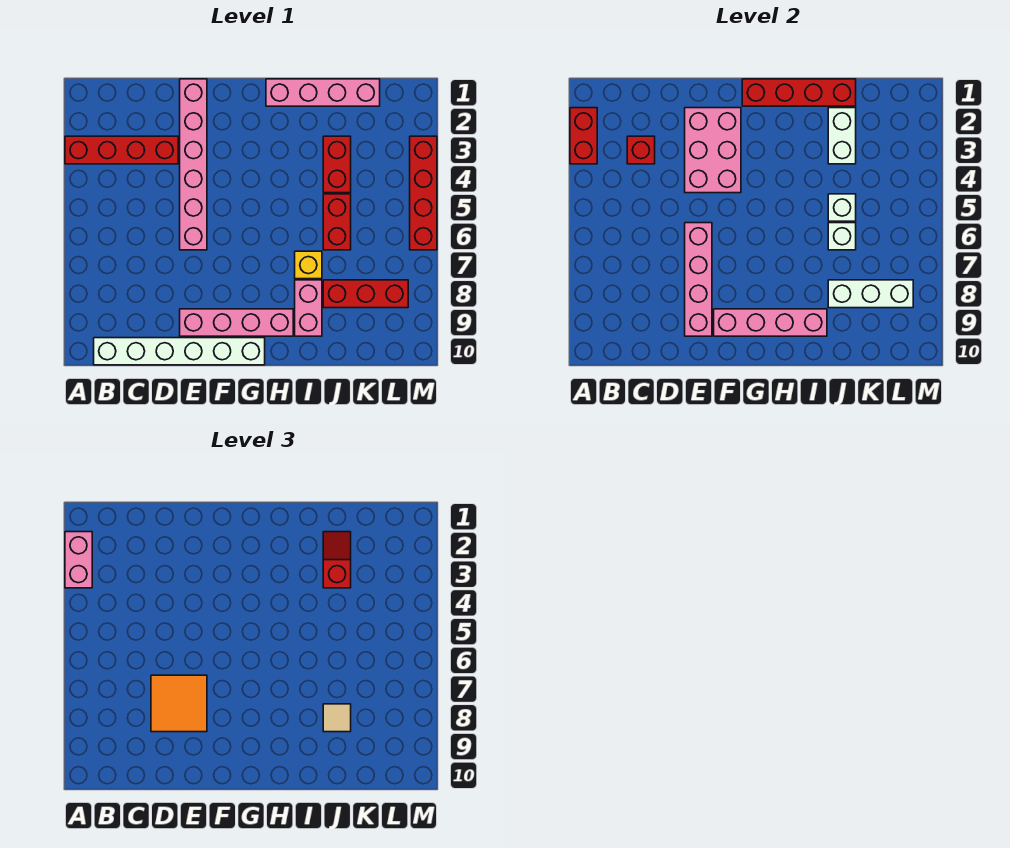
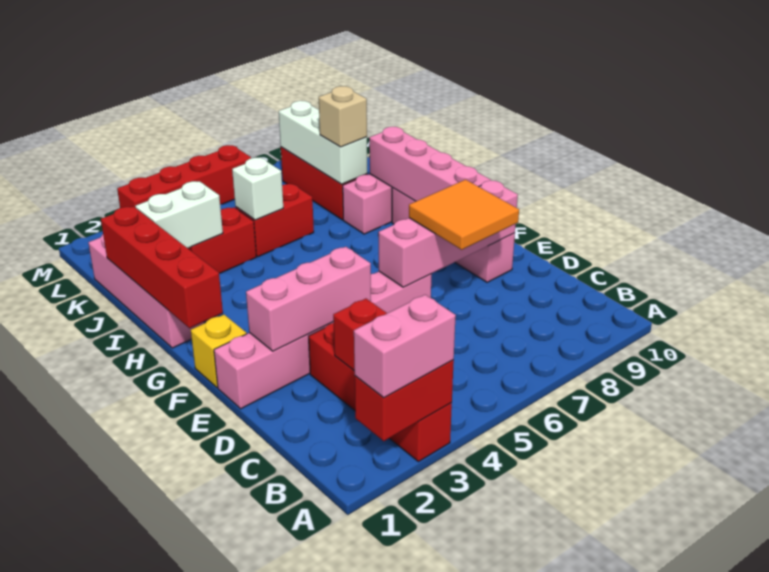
white 1x6 brick [94,338,265,365] -> none
pink 2x3 brick [685,108,741,193] -> pink 1x3 brick [246,247,371,351]
yellow 1x1 brick [295,251,322,279] -> yellow 1x1 brick moved to [191,315,247,388]
red 1x2 slope [323,532,351,588] -> none
white 1x1 brick [828,223,856,250] -> none
tan 1x1 tile [323,704,351,732] -> tan 1x1 brick [319,86,367,147]

